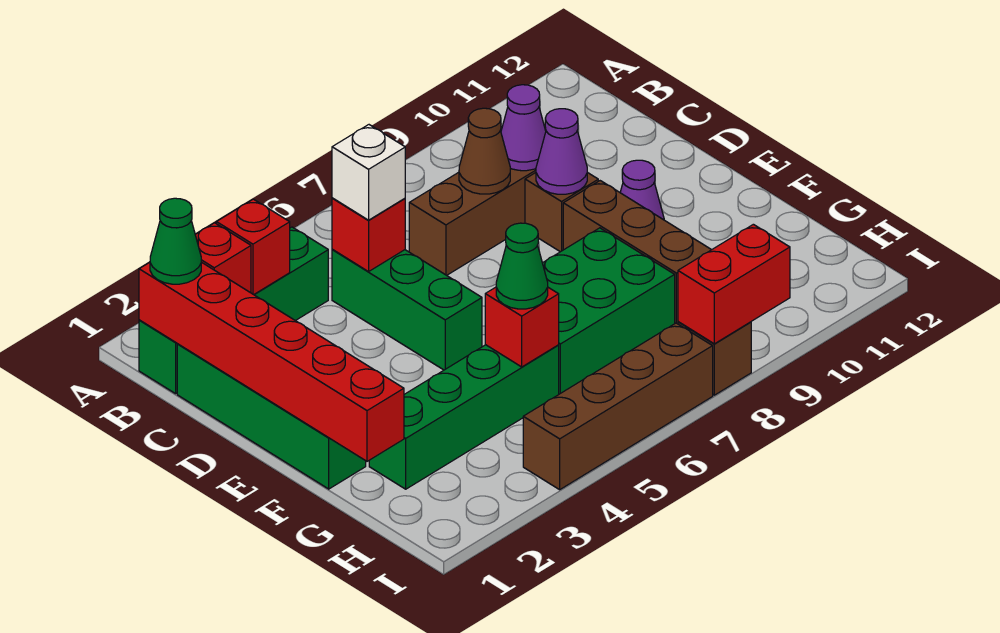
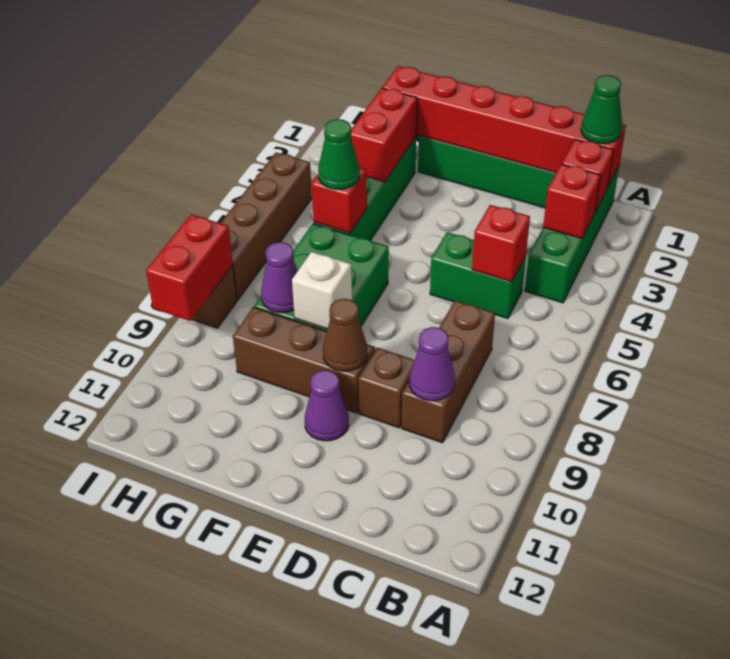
green 1x3 brick [332,249,482,370] -> green 1x2 brick [430,232,526,319]
white 1x1 brick [332,125,405,220] -> white 1x1 brick moved to [292,252,352,329]
brown 1x1 cone [459,108,510,194] -> brown 1x1 cone moved to [323,299,368,371]
purple 1x1 cone [536,109,587,194] -> purple 1x1 cone moved to [261,242,298,313]
none -> red 1x2 brick [351,88,417,182]

